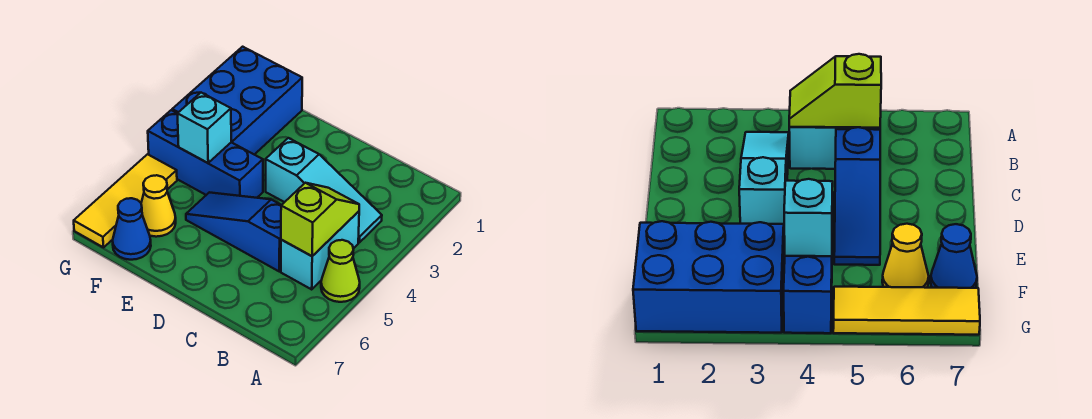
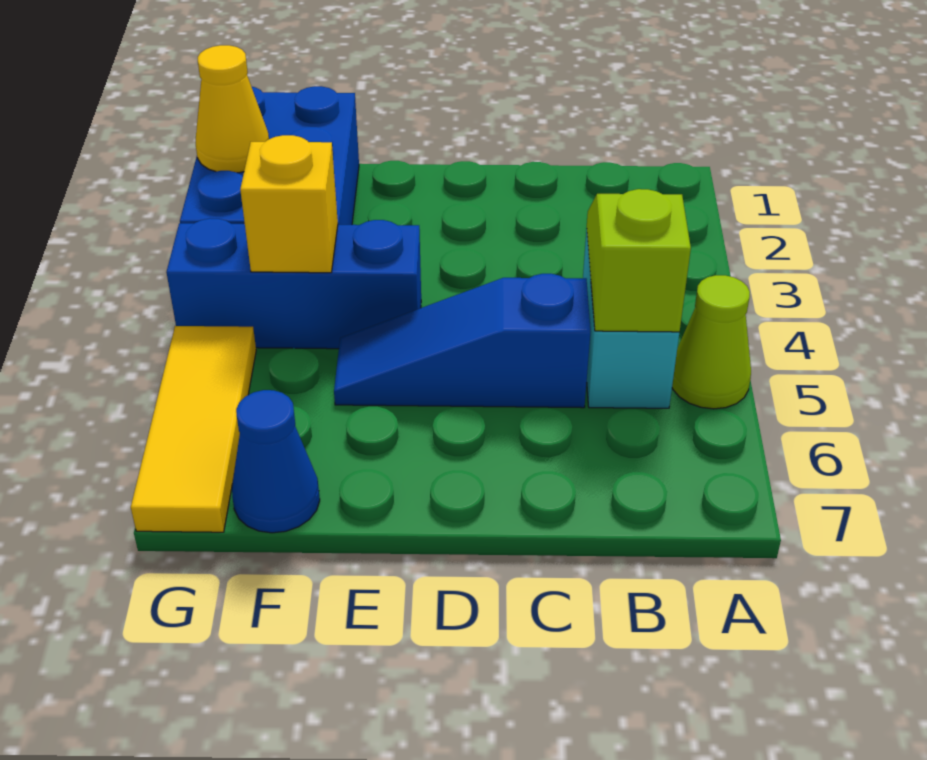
cyan 1x3 slope [266,138,382,242] -> none
cyan 1x1 brick [177,93,231,163] -> yellow 1x1 brick [240,135,338,273]
yellow 1x1 cone [141,175,176,237] -> yellow 1x1 cone moved to [196,45,269,173]

